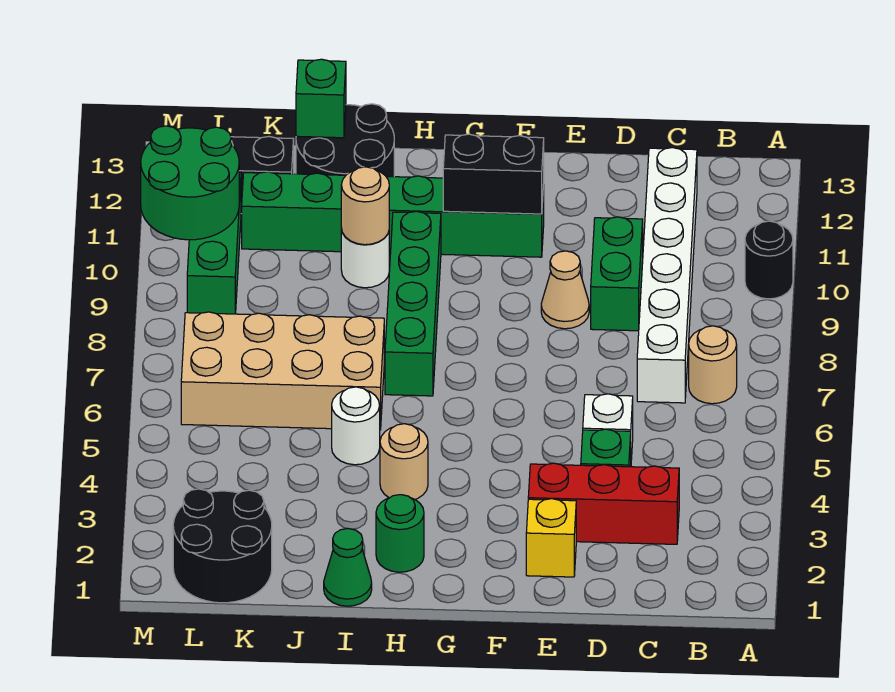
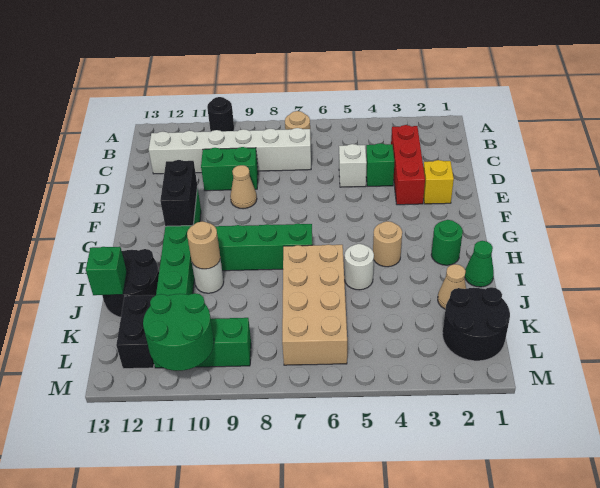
none -> tan 1x1 cone [438,264,466,309]

